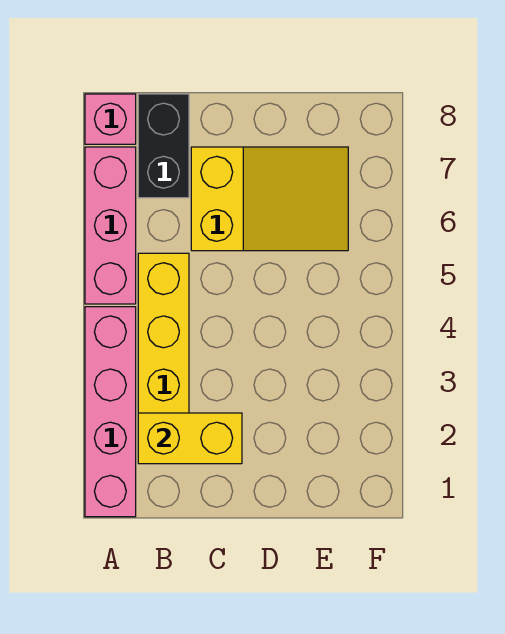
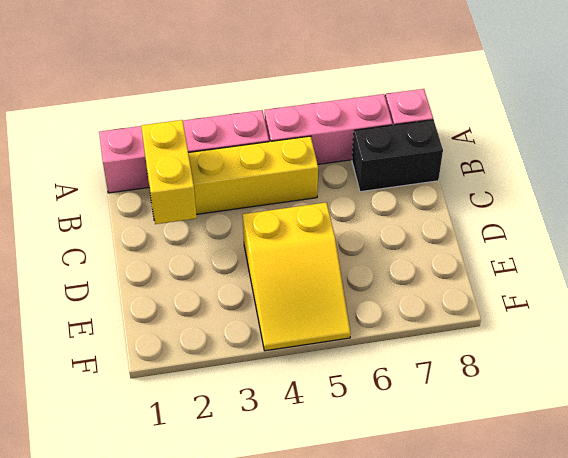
yellow 2x3 slope [191,147,348,251] -> yellow 2x3 slope moved to [243,203,351,351]

